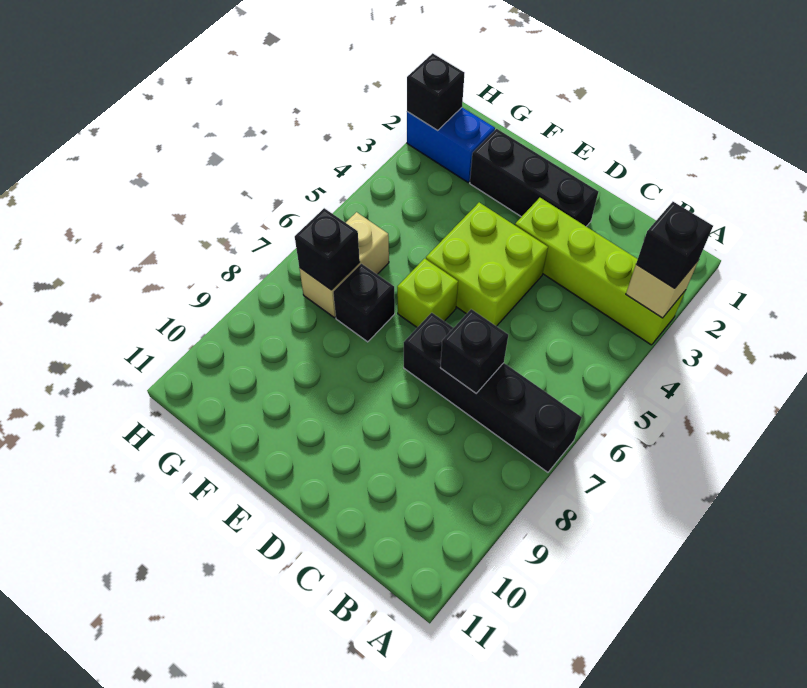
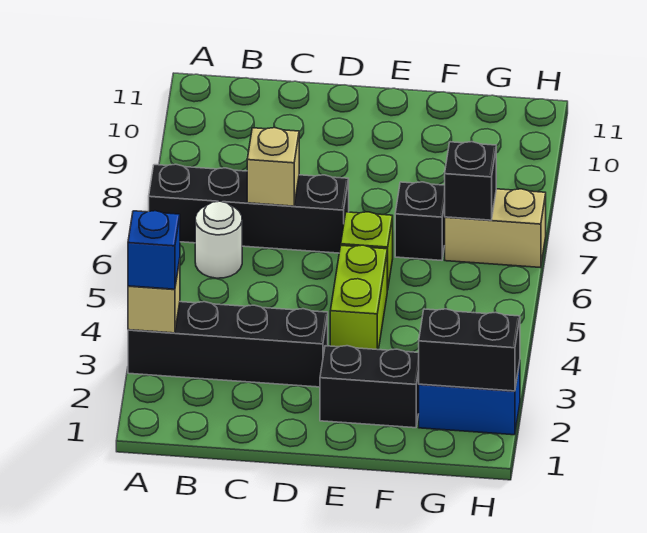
lime 1x4 brick [515,198,686,345] -> black 1x4 brick [128,302,328,387]
black 1x1 brick [636,202,713,288] -> blue 1x1 brick [128,211,180,289]
none -> white 1x1 round brick [195,201,242,278]
black 1x1 brick [440,309,508,393] -> tan 1x1 brick [247,128,299,206]
black 1x3 brick [470,129,599,226] -> black 1x2 brick [320,346,419,428]
lime 2x2 brick [426,202,548,326] -> lime 1x2 brick [330,245,387,350]
tan 1x2 brick [299,212,389,318] -> tan 1x2 brick turned to [445,189,546,268]
black 1x1 brick [407,53,464,130] -> black 1x2 brick [419,309,520,391]

